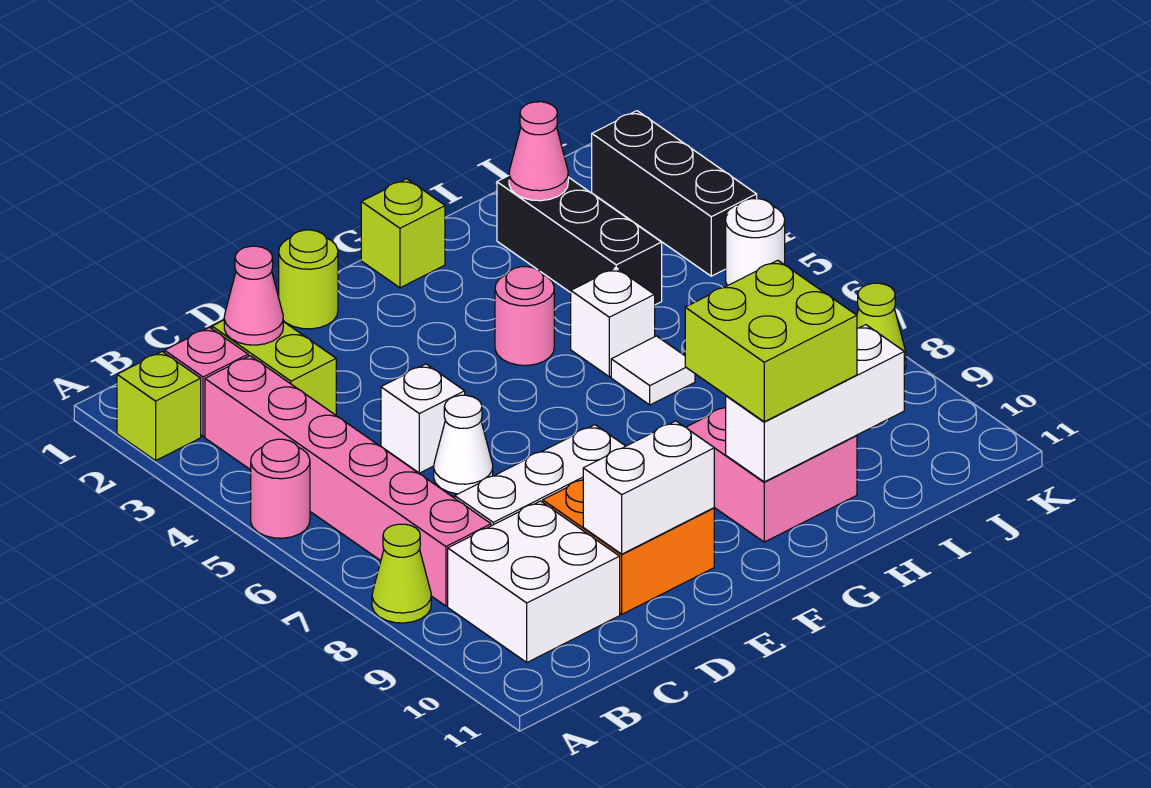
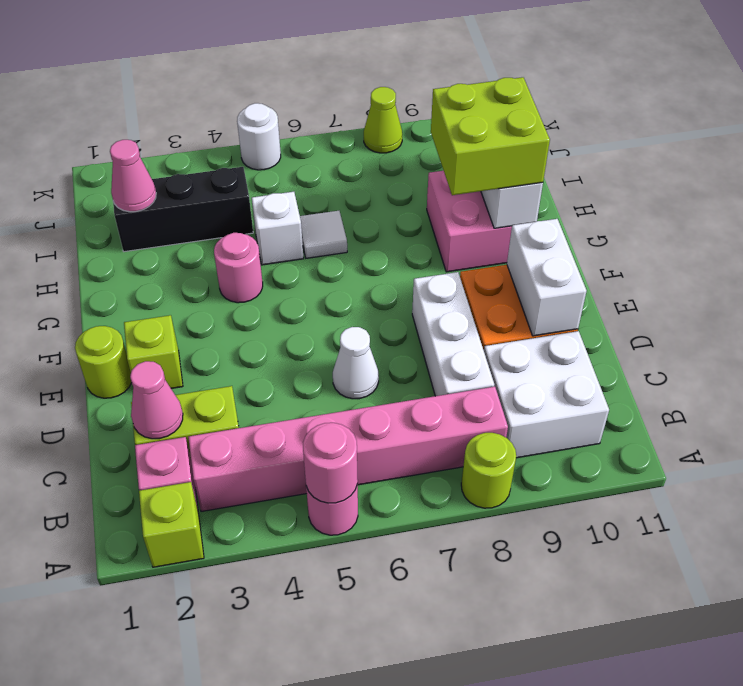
none -> pink 1x1 round brick [303,423,358,503]
lime 1x1 cone [372,524,431,623] -> lime 1x1 round brick [461,433,516,508]
white 1x1 brick [381,364,465,473] -> none
lime 1x1 brick [361,179,445,288] -> lime 1x1 brick moved to [124,315,183,388]
black 1x3 brick [592,111,757,276] -> none

